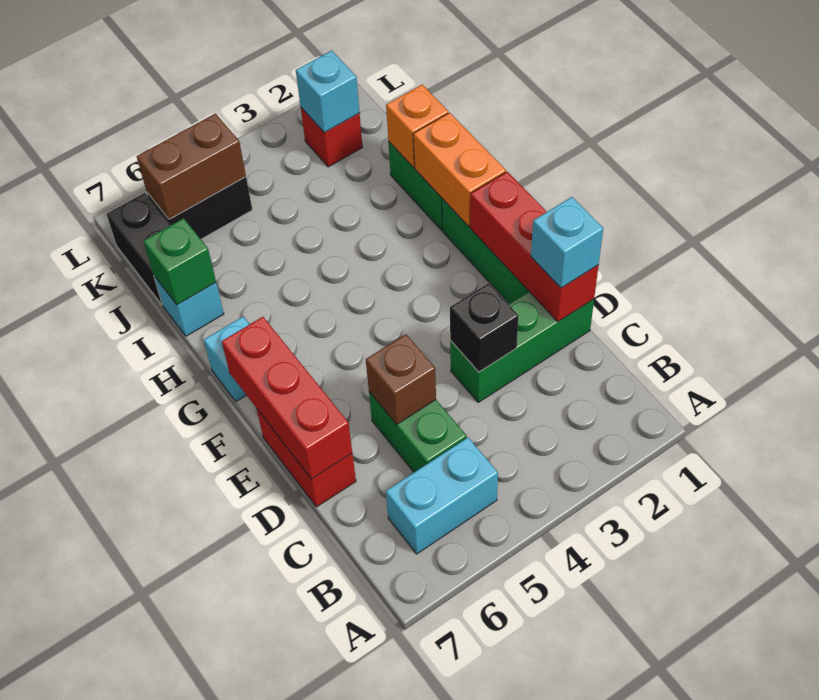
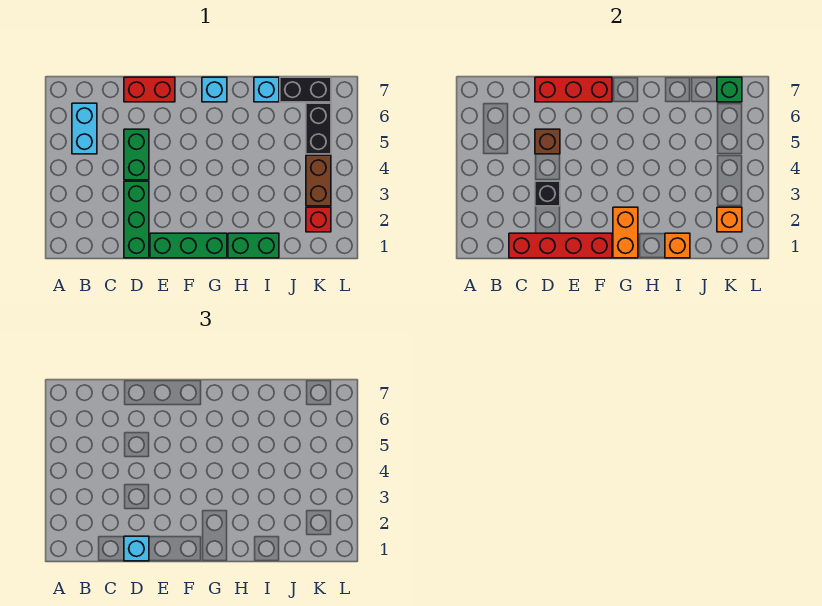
green 1x2 brick [369,392,467,472] -> green 1x2 brick turned to [124,129,149,180]
red 1x3 brick [470,172,599,322] -> red 1x4 brick [509,233,612,258]
orange 1x2 brick [413,113,506,227] -> orange 1x2 brick turned to [613,207,638,258]
green 1x1 brick [144,218,216,305] -> green 1x1 brick moved to [717,77,742,102]
cyan 1x1 brick [296,51,360,132] -> orange 1x1 brick [717,207,742,232]
brown 1x2 brick [137,114,246,219] -> brown 1x2 brick moved to [306,155,331,206]

